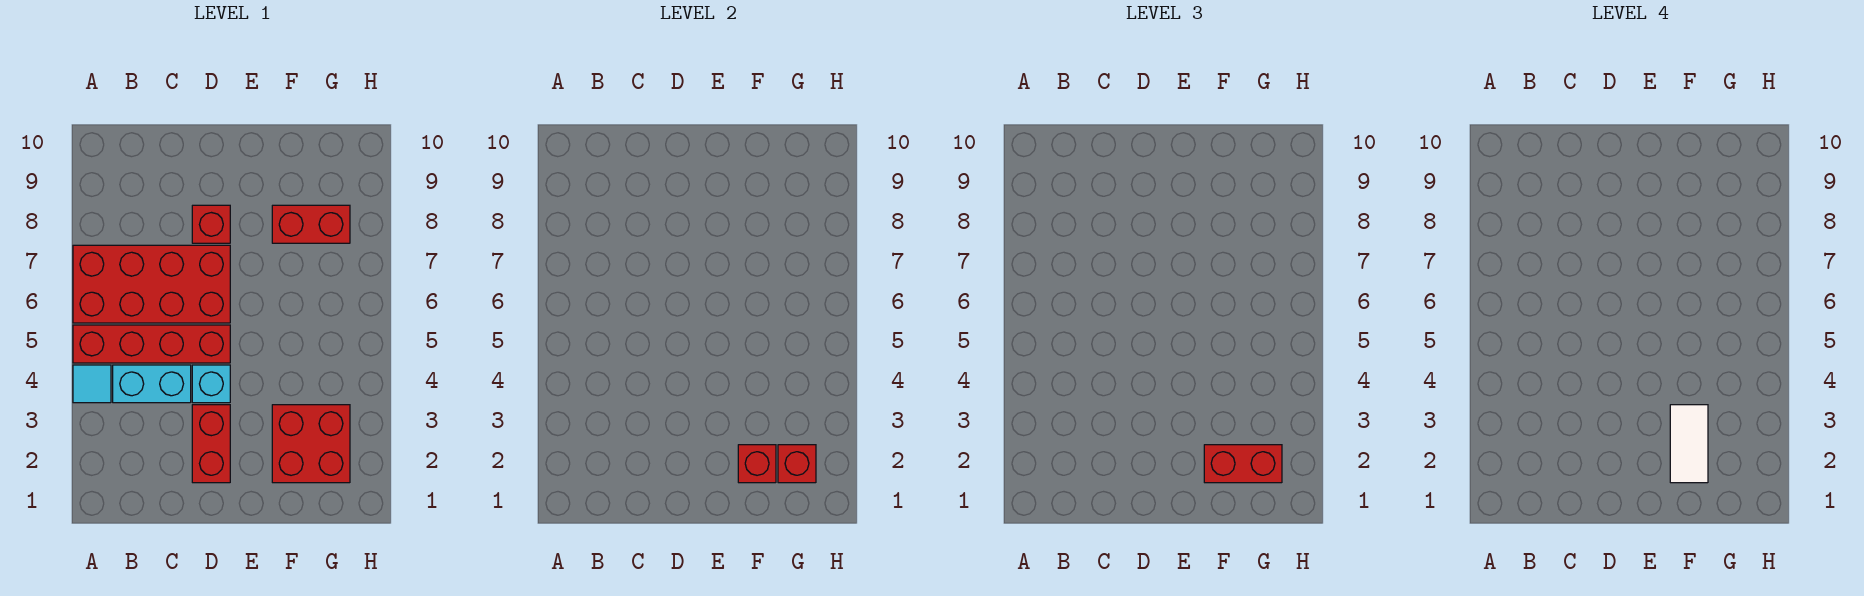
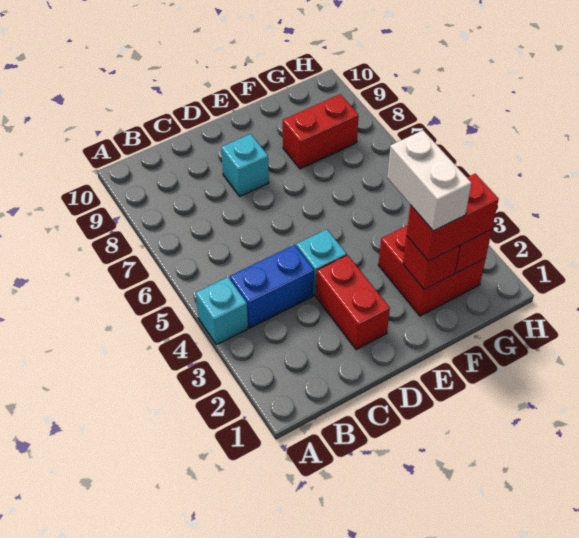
cyan 1x1 tile [73,365,111,403] -> cyan 1x1 brick [196,277,248,345]
red 1x4 brick [73,325,230,363] -> none
red 2x4 brick [73,245,230,323] -> none
cyan 1x2 brick [113,365,191,403] -> blue 1x2 brick [230,245,314,328]
red 1x1 brick [192,205,230,243] -> cyan 1x1 brick [221,134,269,196]
white 1x2 tile [1670,405,1708,483] -> white 1x2 brick [387,130,471,231]

